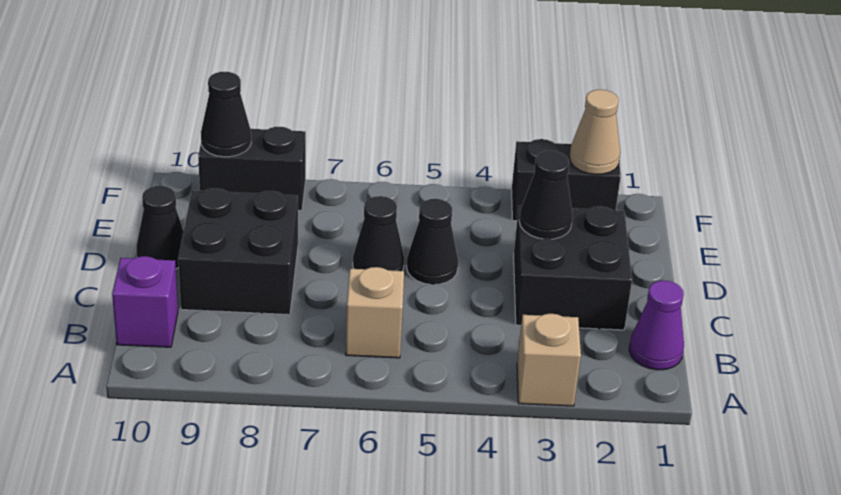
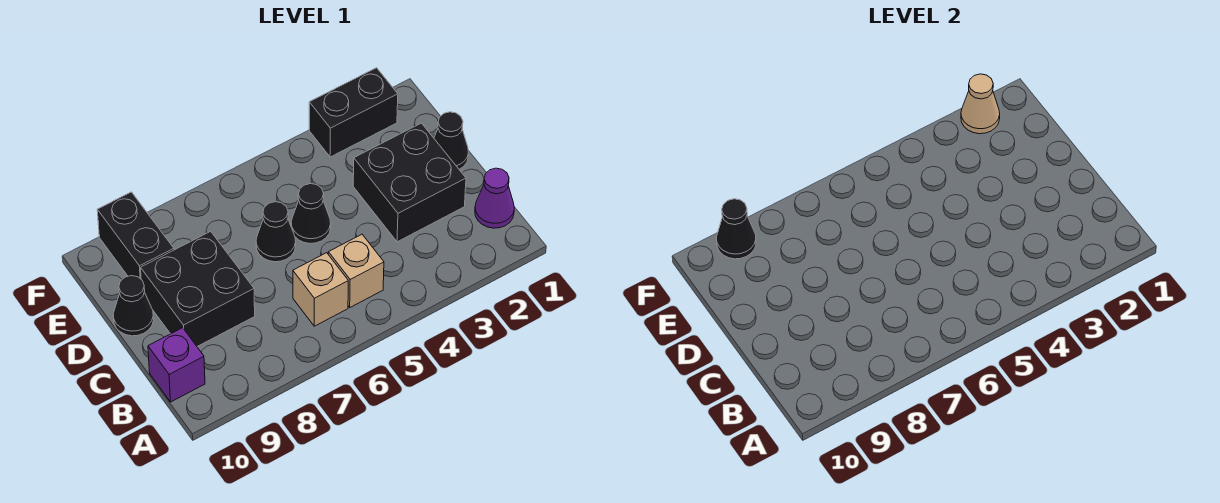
tan 1x1 brick [517,314,581,406] -> tan 1x1 brick moved to [328,234,384,307]
black 1x1 cone [519,151,573,239] -> black 1x1 cone moved to [434,112,469,169]
black 1x2 brick [198,127,306,211] -> black 1x2 brick turned to [97,192,174,279]

